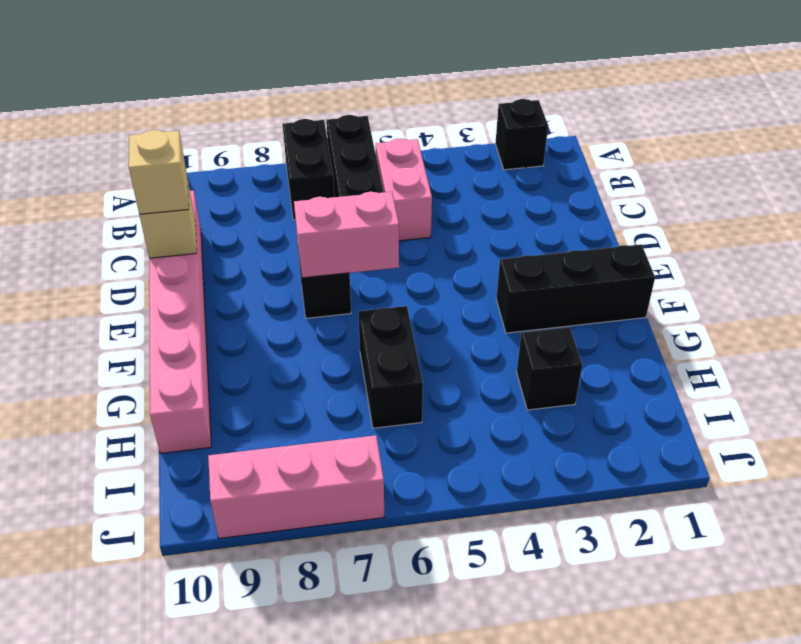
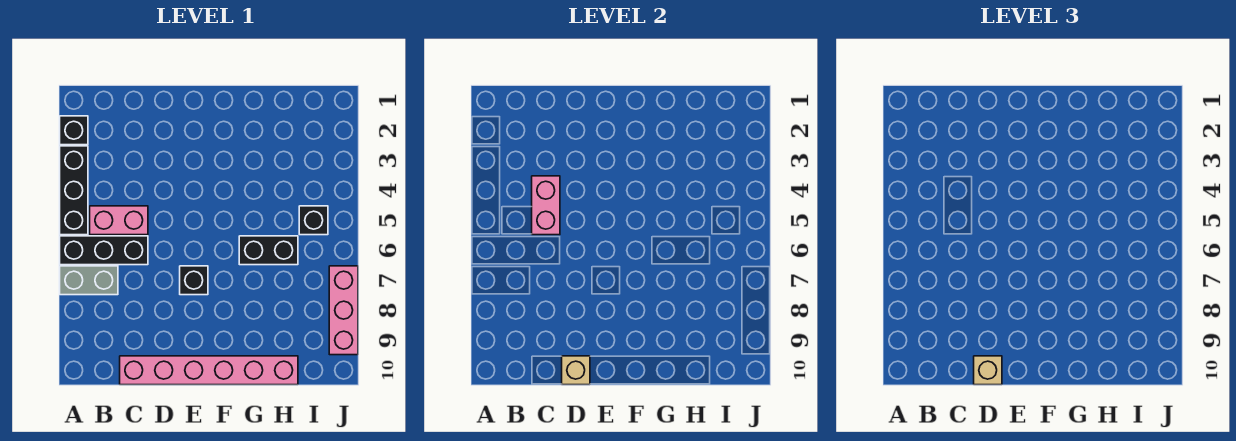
black 1x2 brick [282,119,335,220] -> grey 1x2 brick [60,266,118,295]
pink 1x2 brick [294,192,399,278] -> pink 1x2 brick moved to [532,176,560,235]
black 1x3 brick [496,244,655,333] -> black 1x3 brick moved to [60,146,88,235]
black 1x1 brick [517,327,582,410] -> black 1x1 brick moved to [299,206,328,235]

